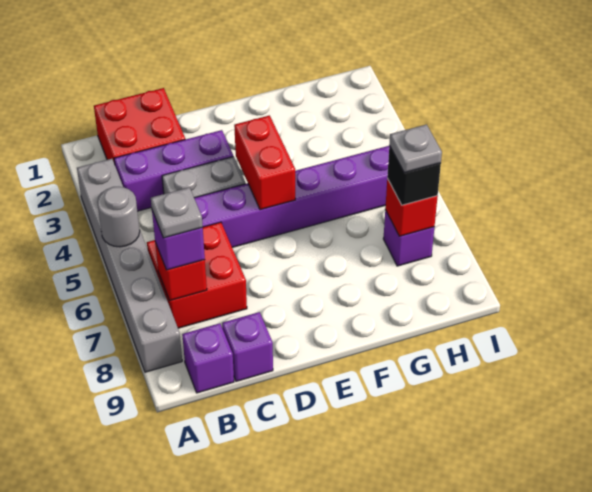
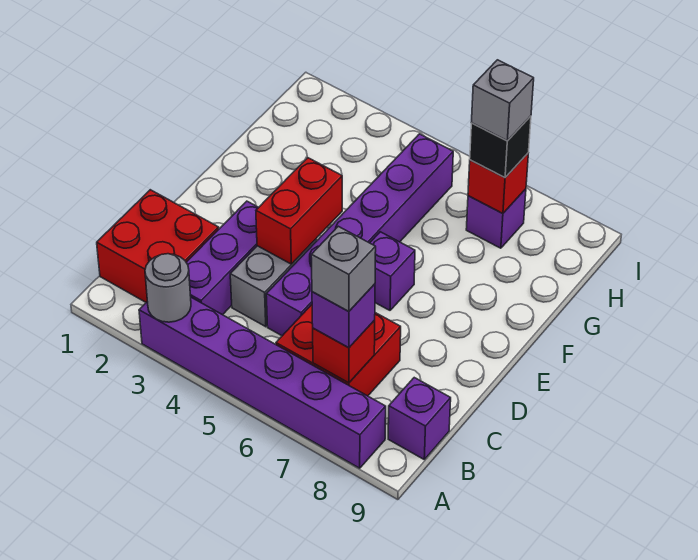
grey 1x6 brick [77,159,182,372] -> purple 1x6 brick [139,297,386,468]
grey 1x1 round brick [97,187,140,247] -> grey 1x1 round brick moved to [145,254,191,322]
grey 1x1 plate [151,187,203,238] -> grey 1x1 brick [311,226,376,312]
purple 1x1 brick [222,312,273,381] -> purple 1x1 brick moved to [370,232,415,310]
red 1x2 brick [234,115,295,210] -> red 1x2 brick turned to [256,158,342,264]
grey 1x1 plate [389,124,442,173] -> grey 1x1 brick [471,60,534,141]

